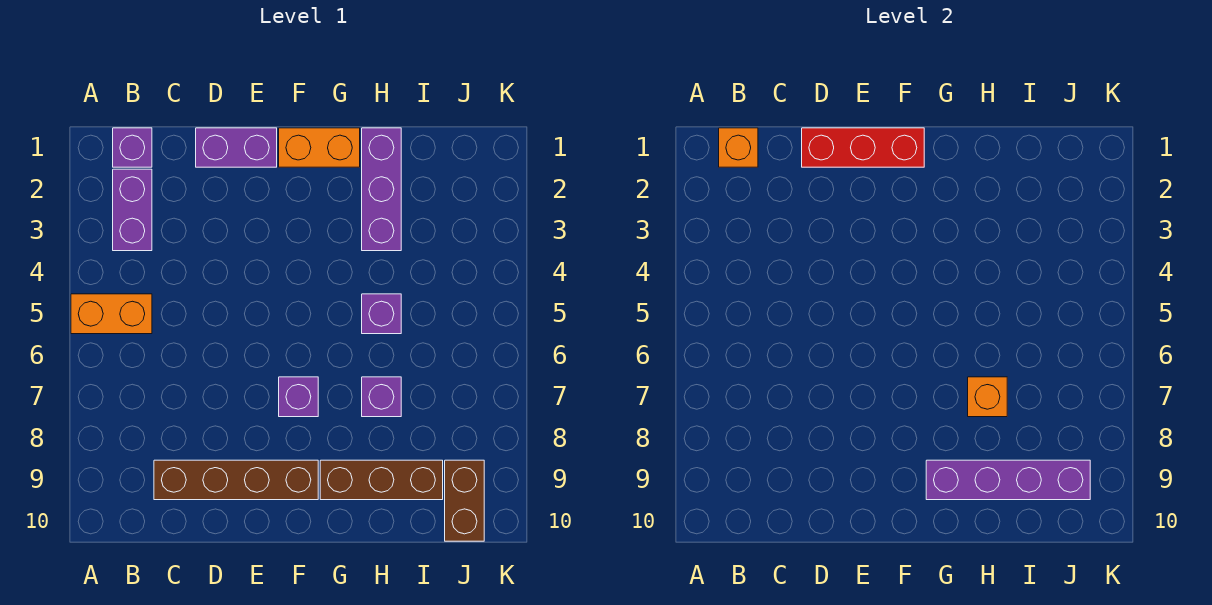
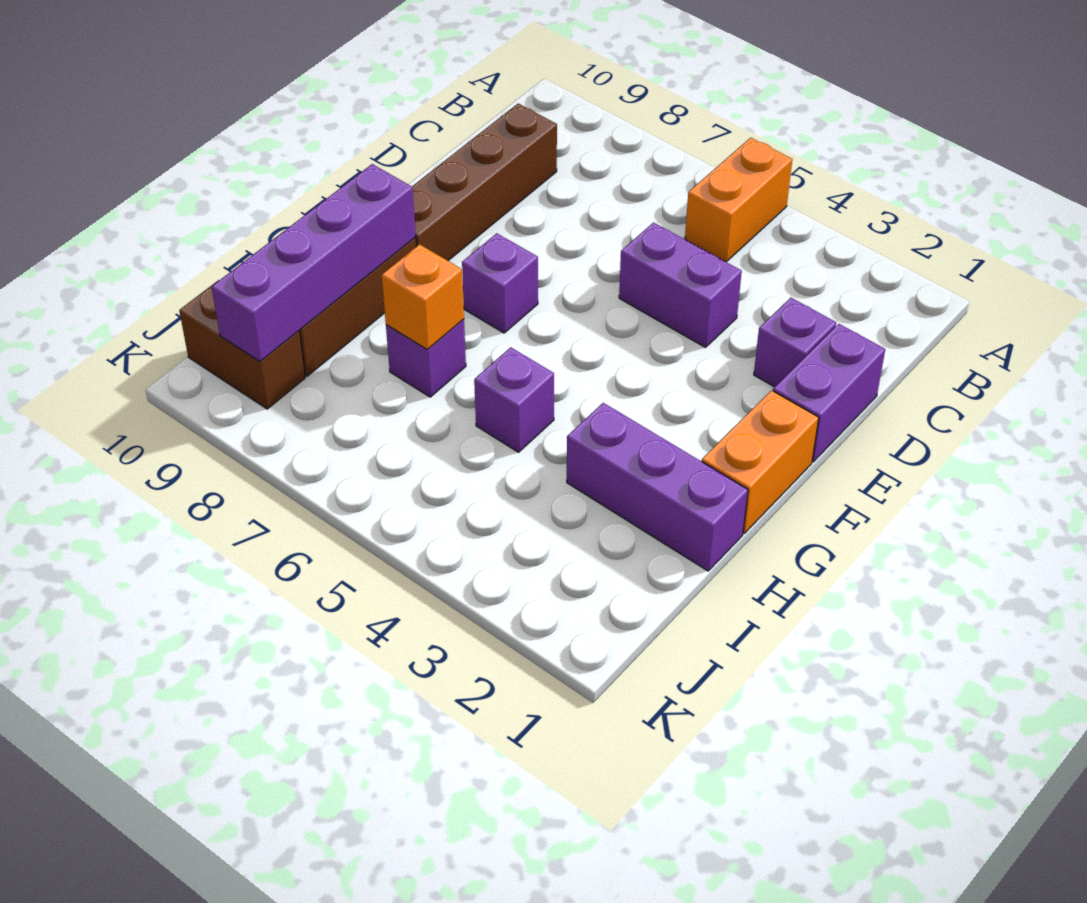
purple 1x1 brick [113,128,152,167] -> purple 1x1 brick moved to [754,298,836,387]
orange 1x1 brick [719,128,758,167] -> none
purple 1x2 brick [113,169,152,251] -> purple 1x2 brick moved to [619,223,742,347]
red 1x3 brick [802,128,924,167] -> none

